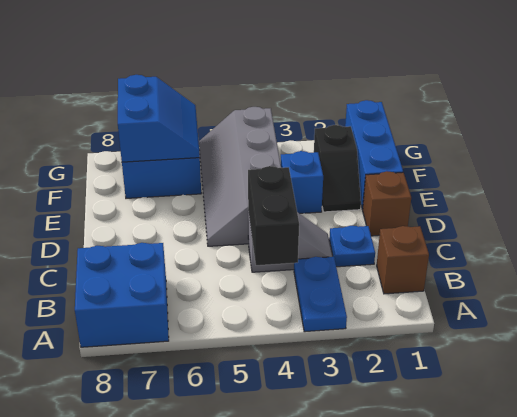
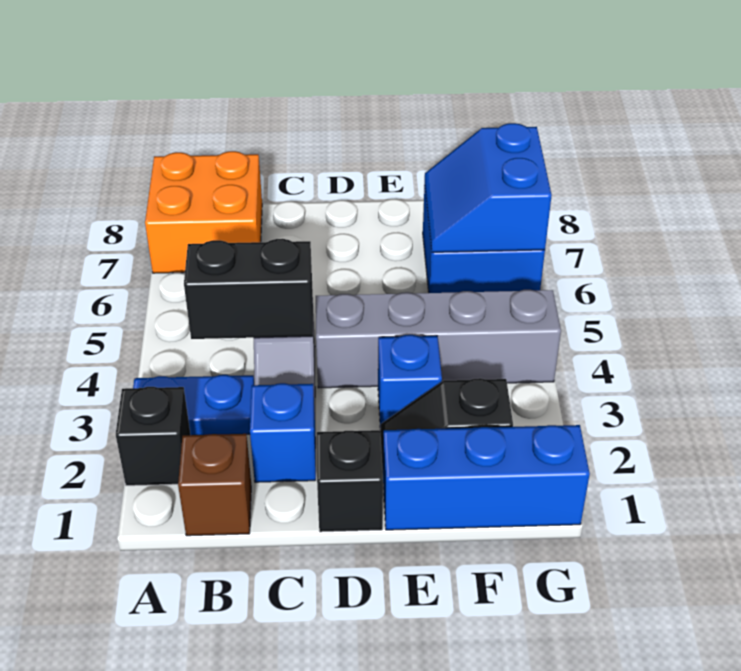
none -> black 1x1 brick [116,387,190,486]
blue 2x2 brick [75,243,169,347] -> orange 2x2 brick [145,151,262,273]
blue 1x1 plate [329,226,375,267] -> blue 1x1 brick [250,383,316,482]
brown 1x1 brick [363,171,411,236] -> black 1x1 brick [317,430,383,532]
blue 2x2 slope [118,75,200,162] -> blue 2x2 slope turned to [425,123,552,252]

